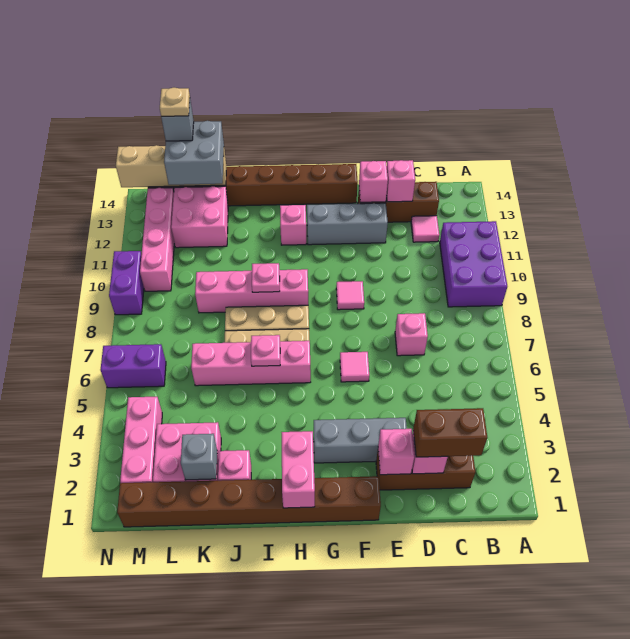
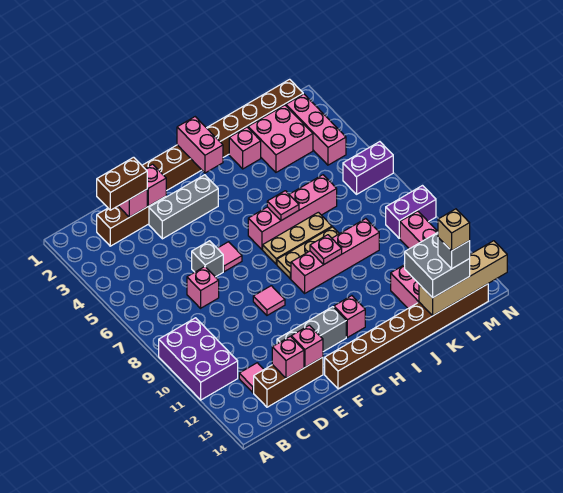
grey 1x1 brick [181,434,217,480] -> grey 1x1 brick moved to [192,241,223,277]
tan 1x1 plate [160,88,190,117] -> tan 1x1 brick [438,209,470,251]
purple 1x2 brick [109,251,144,315] -> purple 1x2 brick turned to [386,186,436,238]

